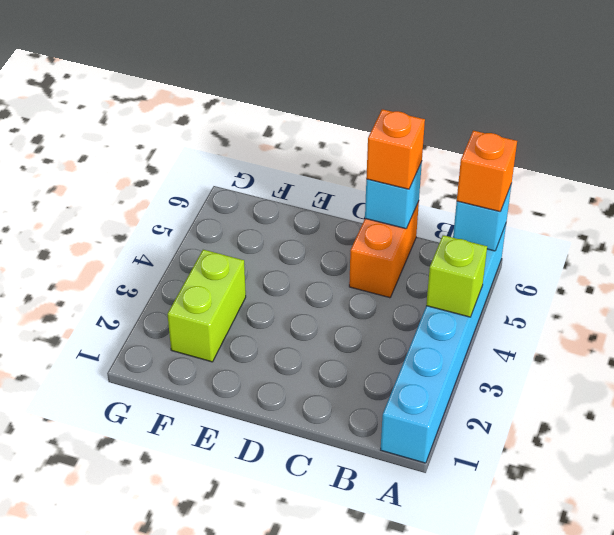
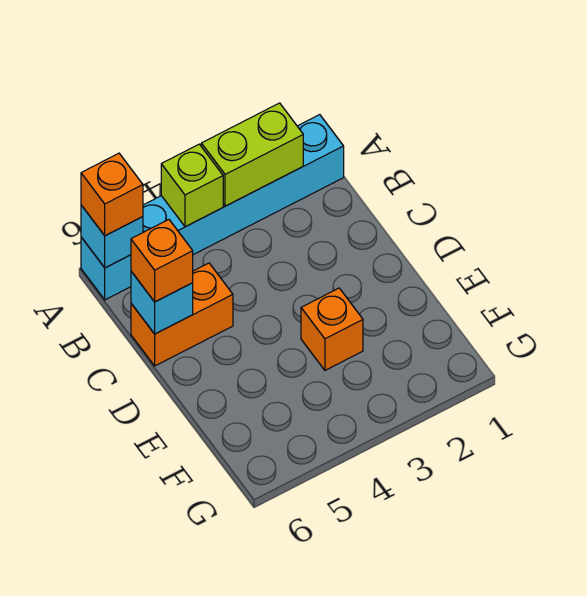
none -> orange 1x1 brick [301,288,363,370]
lime 1x2 brick [167,250,246,362] -> lime 1x2 brick moved to [201,103,303,206]

